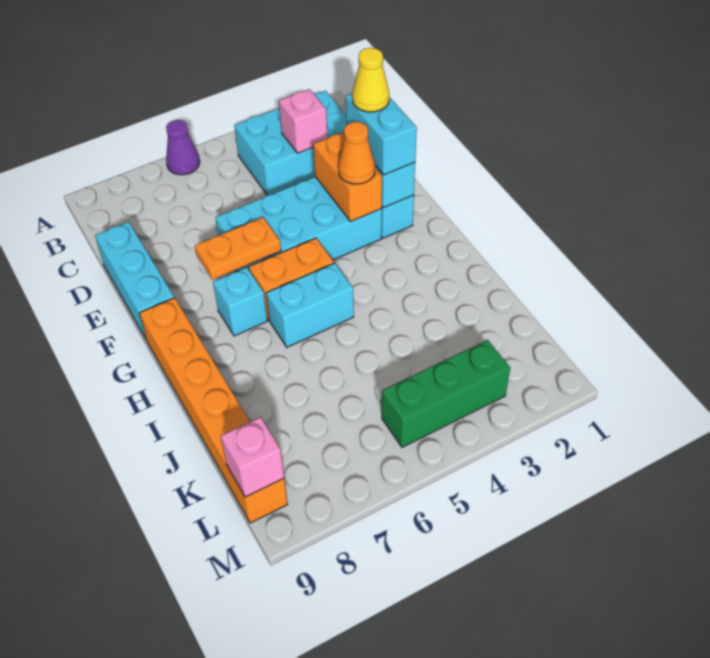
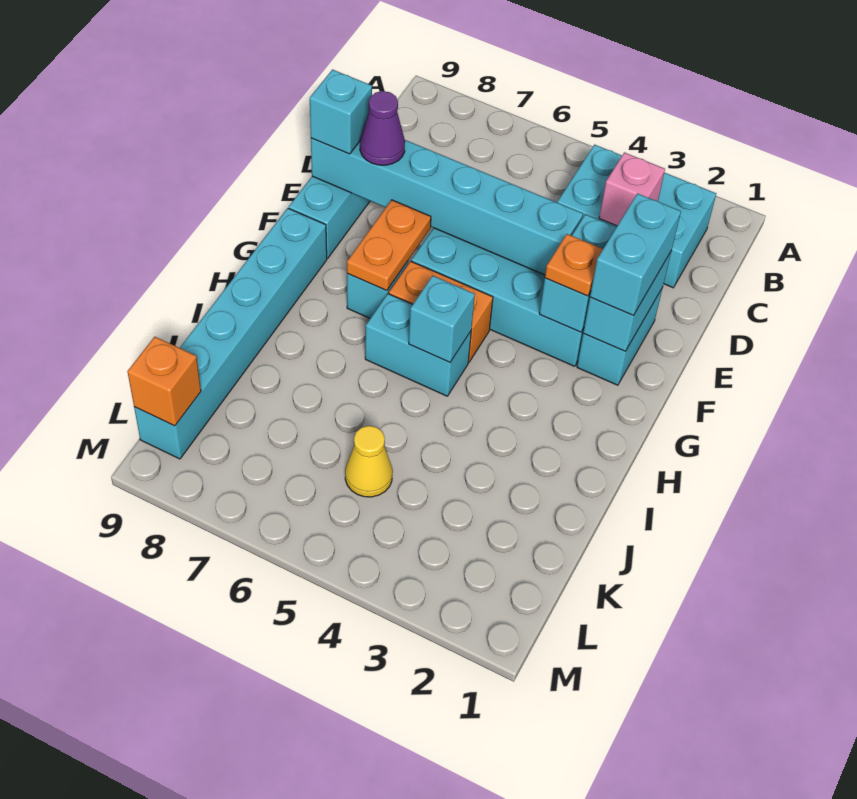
purple 1x1 cone [166,120,200,175] -> purple 1x1 cone moved to [360,91,405,165]
yellow 1x1 cone [352,48,389,112] -> yellow 1x1 cone moved to [345,426,392,497]
orange 1x2 brick [313,132,382,221] -> cyan 1x2 brick [540,214,616,332]
none -> cyan 1x6 brick [311,138,583,275]
none -> cyan 1x1 brick [310,70,372,154]
orange 1x1 cone [338,122,375,184] -> orange 1x1 plate [545,234,603,296]
orange 1x2 plate [195,217,281,280] -> orange 1x2 plate turned to [347,200,431,290]
orange 1x6 brick [140,298,287,523] -> cyan 1x6 brick [134,208,327,459]
none -> cyan 1x1 brick [409,276,475,362]
green 1x3 brick [382,340,510,447] -> none
pink 1x1 brick [221,417,284,497] -> orange 1x1 brick [127,337,201,426]

